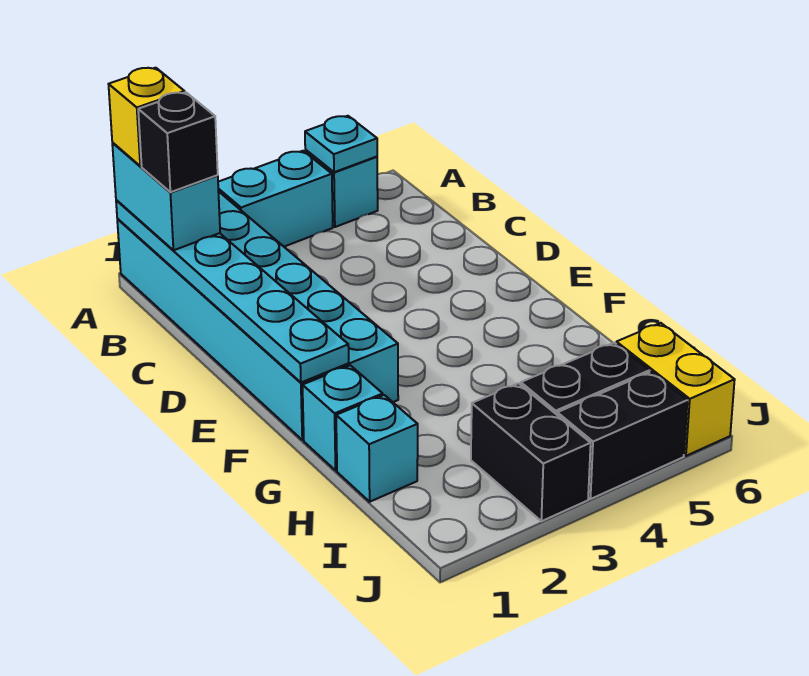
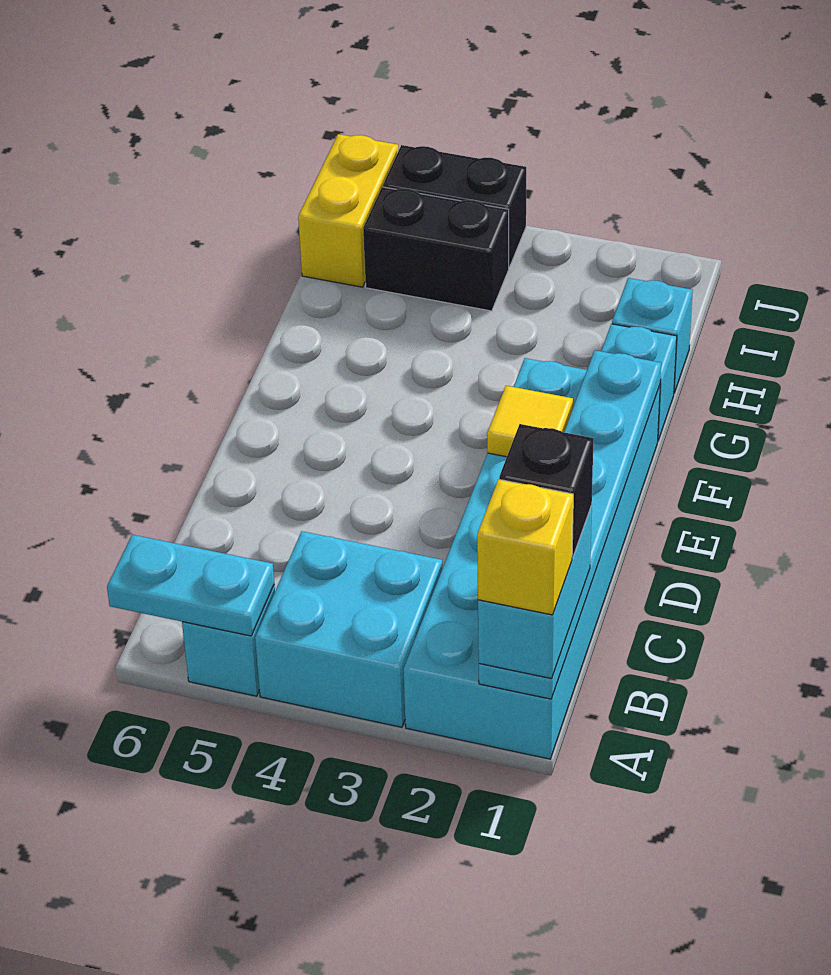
cyan 1x2 brick [218,151,333,247] -> cyan 2x2 brick [255,531,442,727]
cyan 1x1 plate [305,116,377,172] -> cyan 1x2 plate [107,535,274,636]
none -> yellow 1x1 tile [487,386,573,457]
black 1x2 brick [471,383,591,521] -> none

